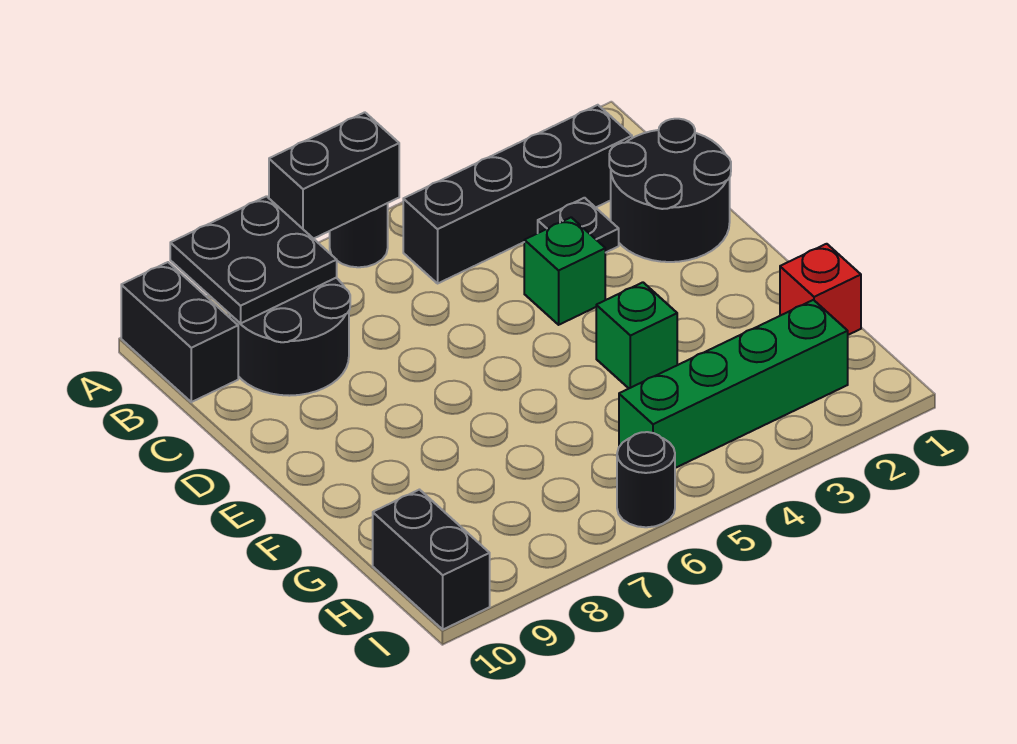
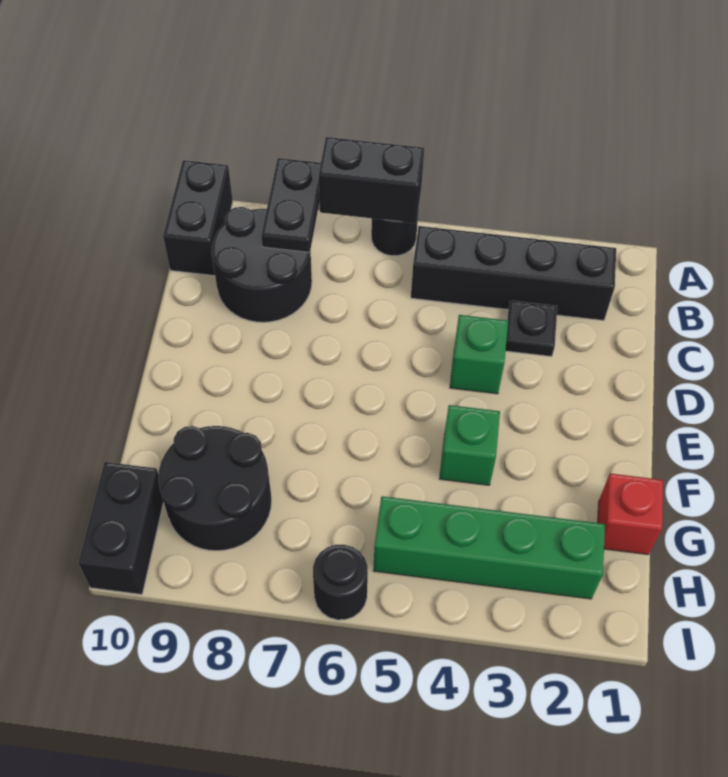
black 2x2 plate [170,196,337,324] -> black 1x2 plate [261,158,321,252]
black 2x2 round brick [609,119,731,262] -> black 2x2 round brick moved to [158,426,272,551]

